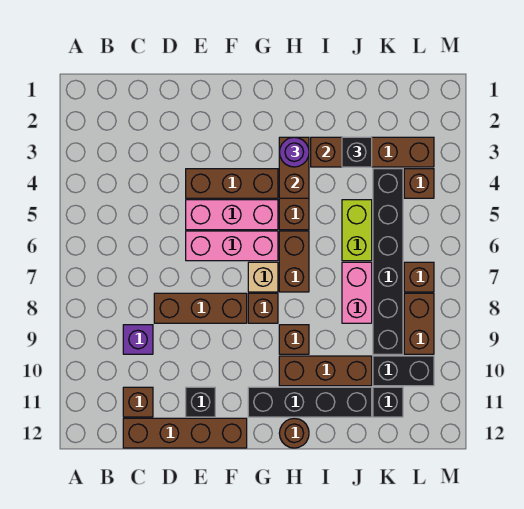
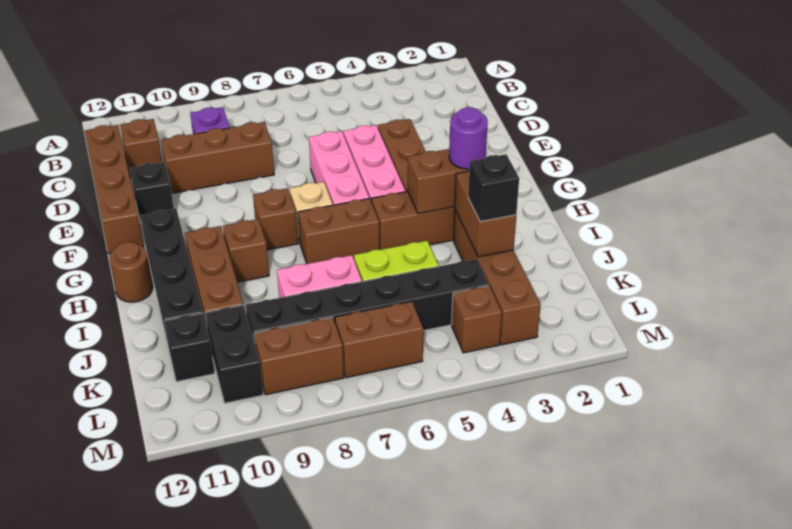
brown 1x3 brick [154,293,247,323] -> brown 1x3 brick turned to [161,122,274,193]
brown 1x1 brick [404,262,434,292] -> brown 1x2 brick [335,301,423,378]

